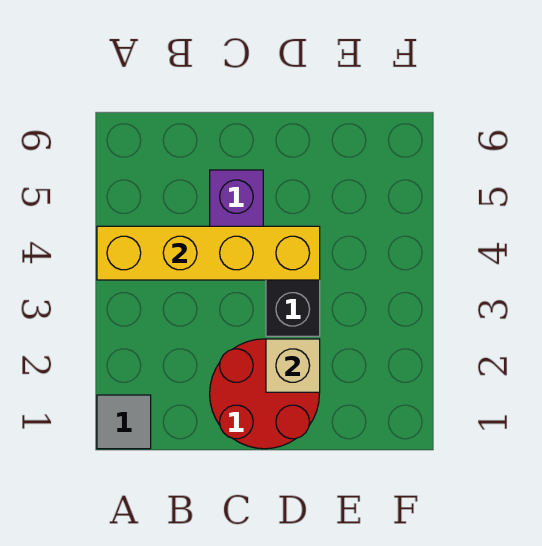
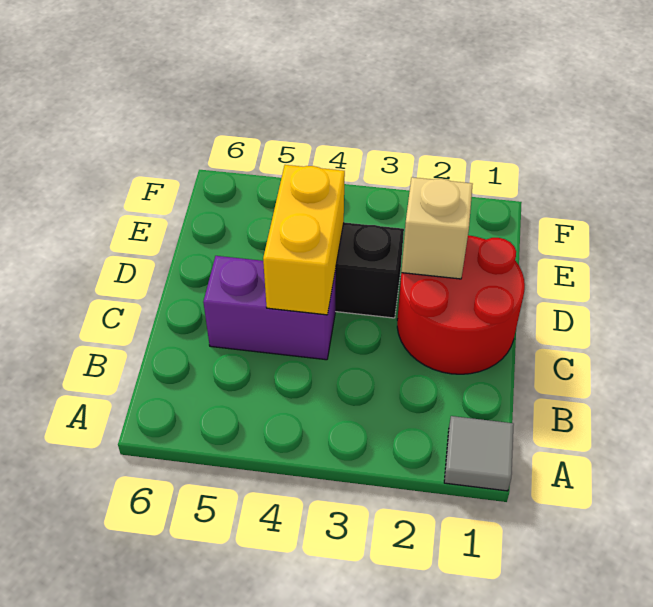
yellow 1x4 brick [97,226,320,280] -> yellow 1x2 brick [263,165,345,315]

